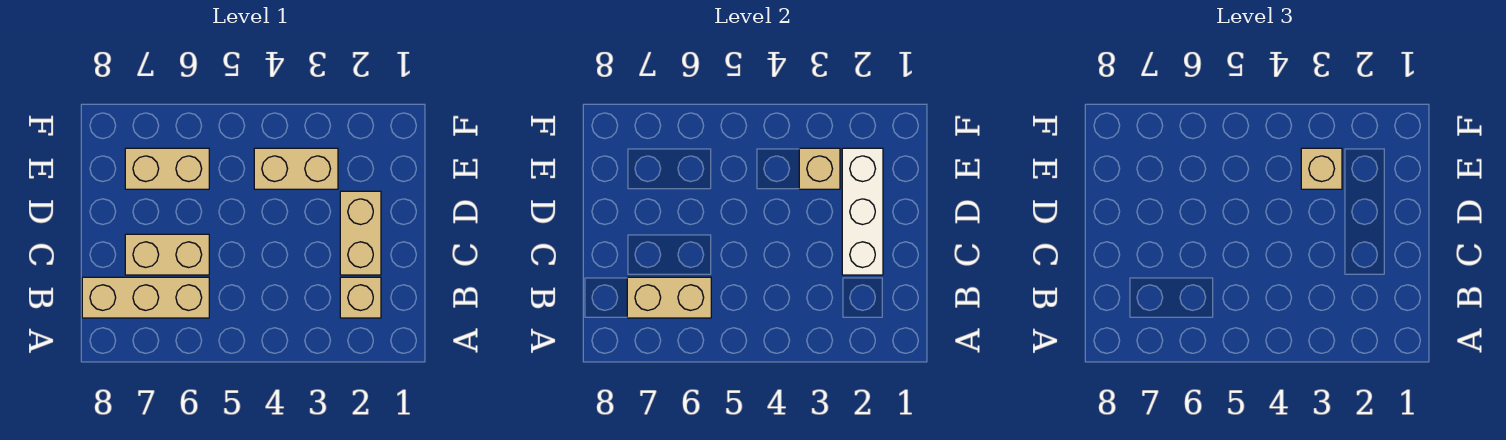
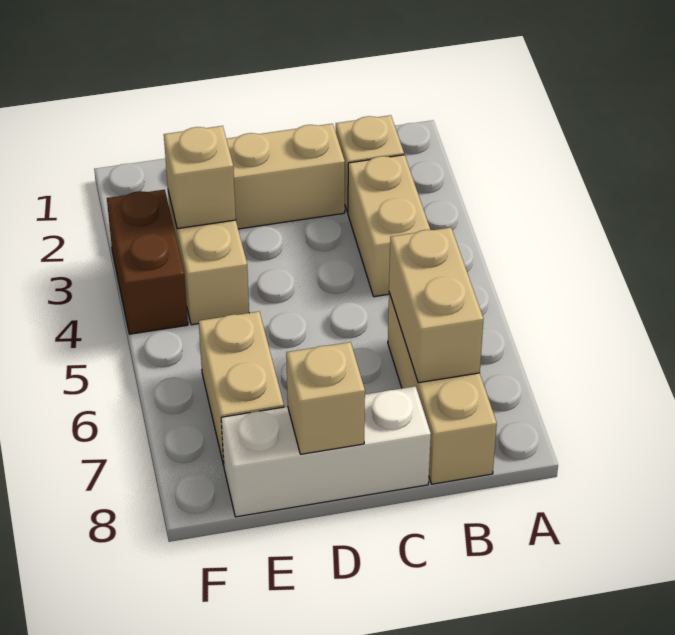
white 1x3 brick [842,148,883,275] -> white 1x3 brick moved to [221,386,431,517]
tan 1x2 brick [125,234,209,275] -> tan 1x2 brick moved to [348,155,430,297]
tan 1x1 brick [1301,148,1342,189] -> tan 1x1 brick moved to [286,342,365,454]
none -> brown 1x2 brick [107,190,188,334]

